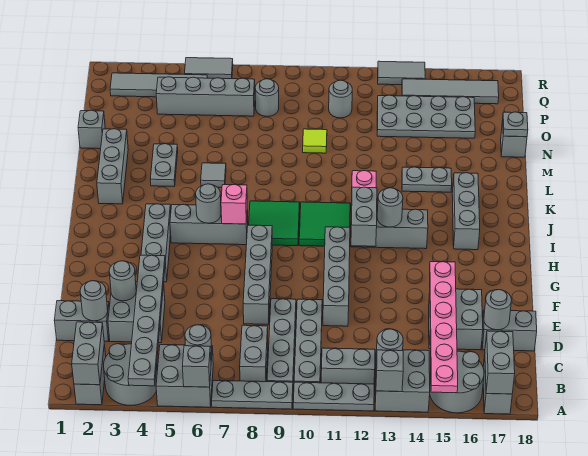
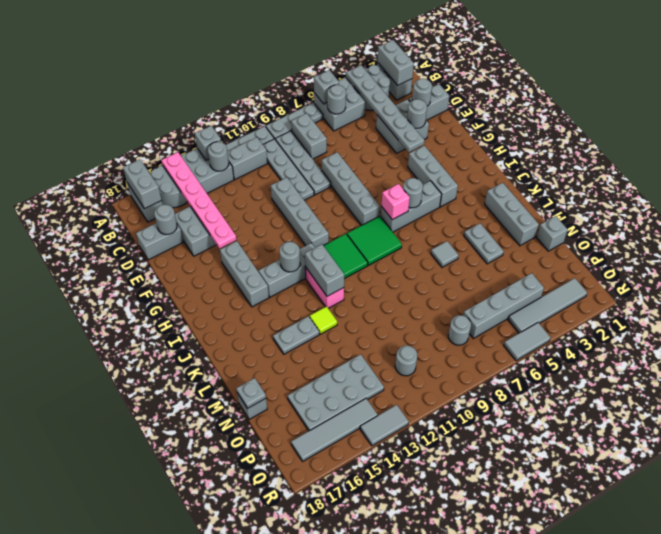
grey 1x2 brick [351,187,377,246] -> grey 1x2 brick moved to [305,244,344,296]
grey 1x3 brick [452,173,480,250] -> grey 1x3 brick moved to [220,241,269,307]
lime 1x1 tile [303,129,327,153] -> lime 1x1 tile moved to [310,306,337,334]

